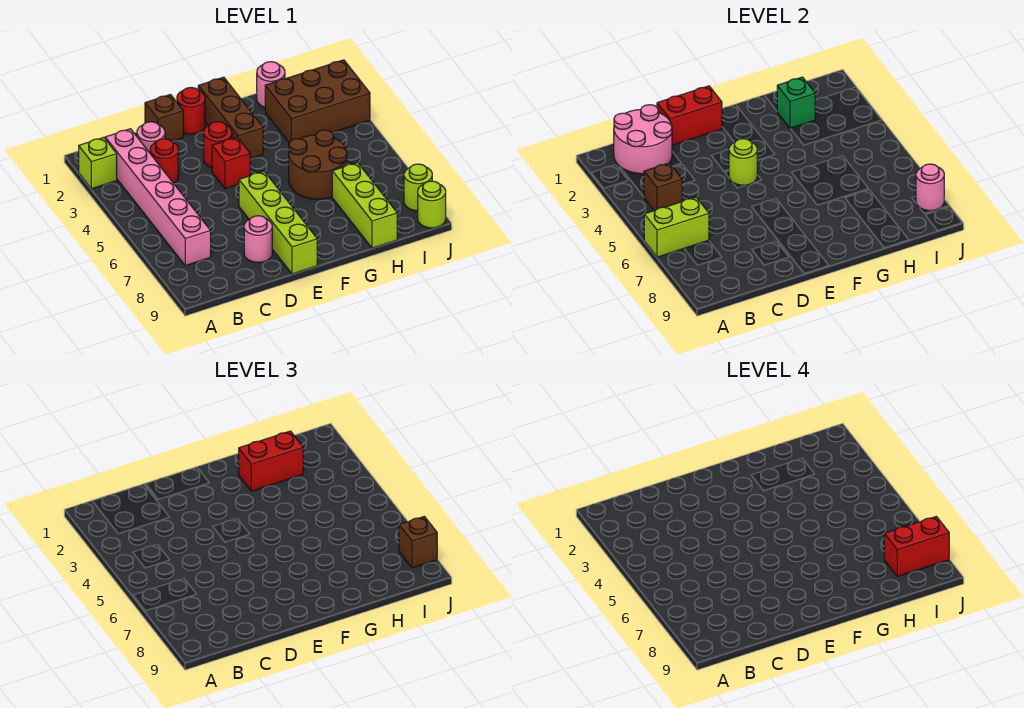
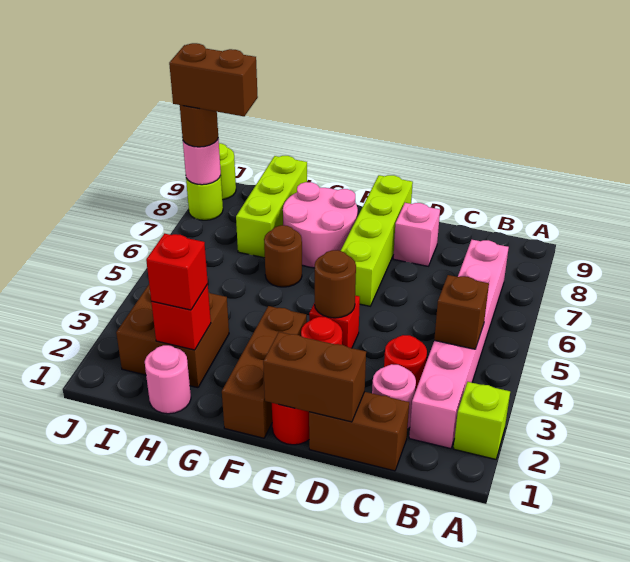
lime 1x2 brick [644,197,709,257] -> none
pink 2x2 round brick [614,105,672,174] -> pink 2x2 round brick moved to [283,182,358,268]
brown 1x1 brick [145,94,183,141] -> brown 1x2 brick [309,392,409,471]
red 1x2 brick [657,86,722,145] -> brown 1x2 brick [263,332,366,422]
pink 1x1 round brick [244,216,272,262] -> pink 1x1 brick [393,203,440,266]
lime 1x1 round brick [729,139,757,185] -> brown 1x1 round brick [315,250,356,318]
red 1x2 brick [239,431,303,491] -> red 1x1 brick [146,234,208,310]
brown 2x2 round brick [289,130,347,199] -> brown 1x1 round brick [264,225,302,287]
brown 2x3 brick [265,60,370,143] -> brown 2x2 brick [116,285,229,388]
green 1x1 brick [777,77,815,129] -> red 1x1 brick [151,284,211,350]
red 1x2 brick [884,516,949,576] -> brown 1x2 brick [169,43,258,116]
brown 1x1 brick [399,516,437,568] -> brown 1x1 round brick [180,105,218,147]

